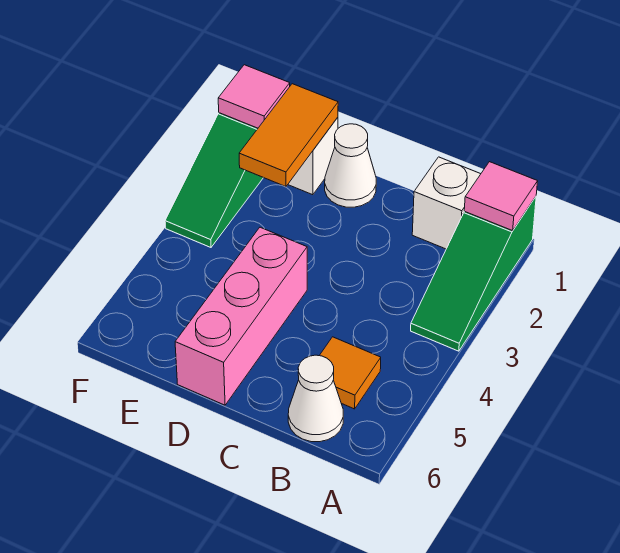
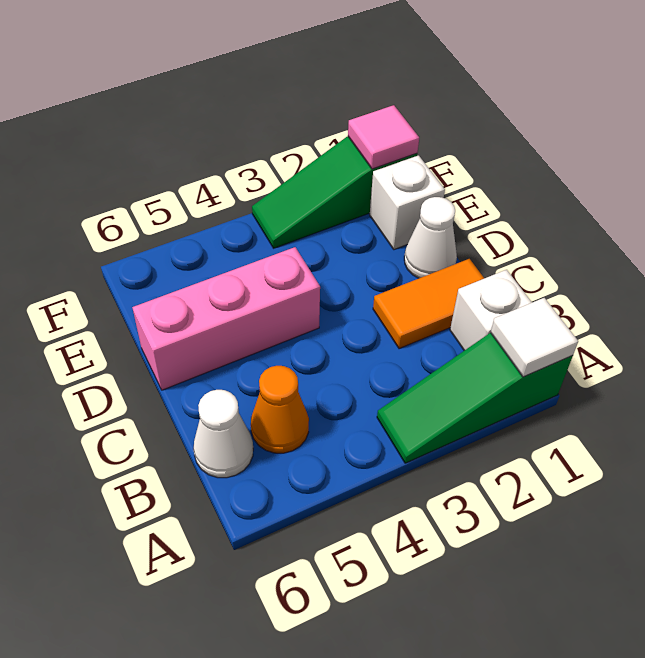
pink 1x1 tile [464,162,538,231] -> white 1x1 tile [491,298,578,377]
orange 1x1 tile [319,337,381,409] -> orange 1x1 cone [251,366,309,453]
orange 1x2 tile [239,84,338,187] -> orange 1x2 tile moved to [373,259,484,349]

